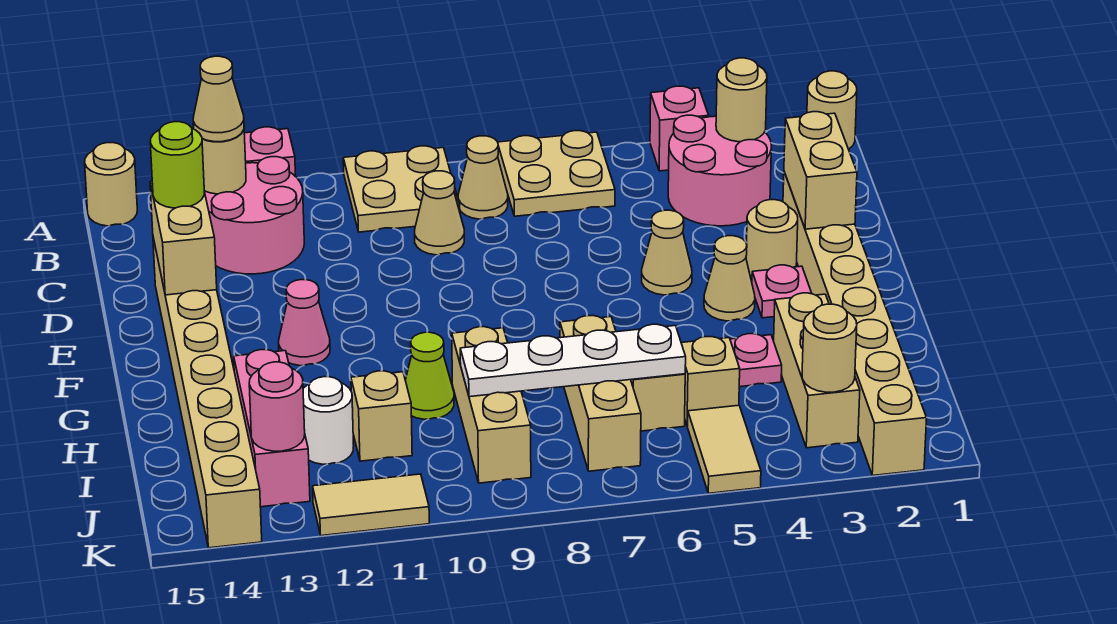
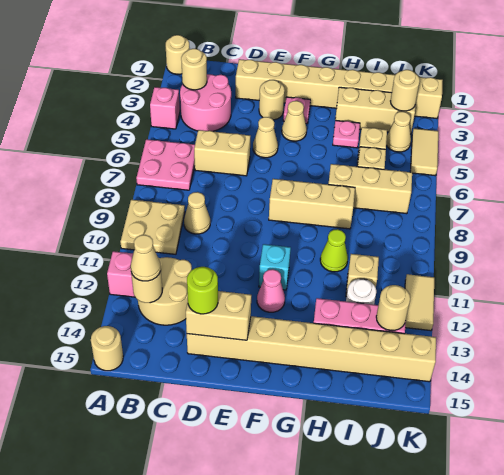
tan 2x2 plate [498,131,615,216] -> pink 2x2 plate [136,139,195,190]
tan 1x1 cone [458,136,508,219] -> tan 1x1 cone moved to [386,112,411,152]
pink 2x2 round brick [204,157,304,274] -> tan 2x2 round brick [138,257,192,325]
tan 1x2 brick [784,112,857,229] -> tan 1x2 brick moved to [194,130,250,176]
none -> cyan 1x1 brick [259,244,291,290]
tan 1x3 brick [452,327,531,483] -> tan 1x3 brick moved to [269,179,355,229]
white 1x4 plate [460,324,686,397] -> none
tan 1x2 tile [688,405,761,493] -> tan 1x2 tile turned to [410,129,438,176]
pink 1x1 round brick [249,362,305,451] -> tan 1x1 round brick [376,285,410,330]

